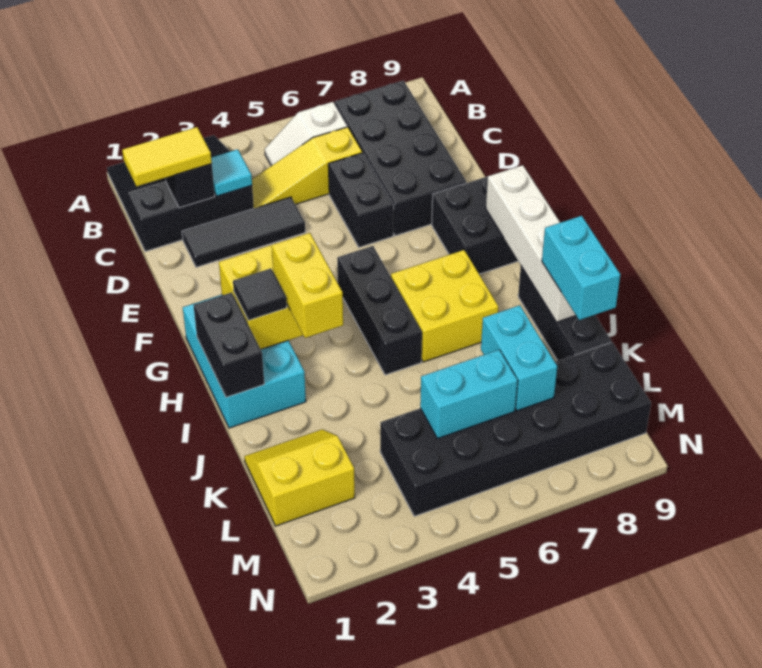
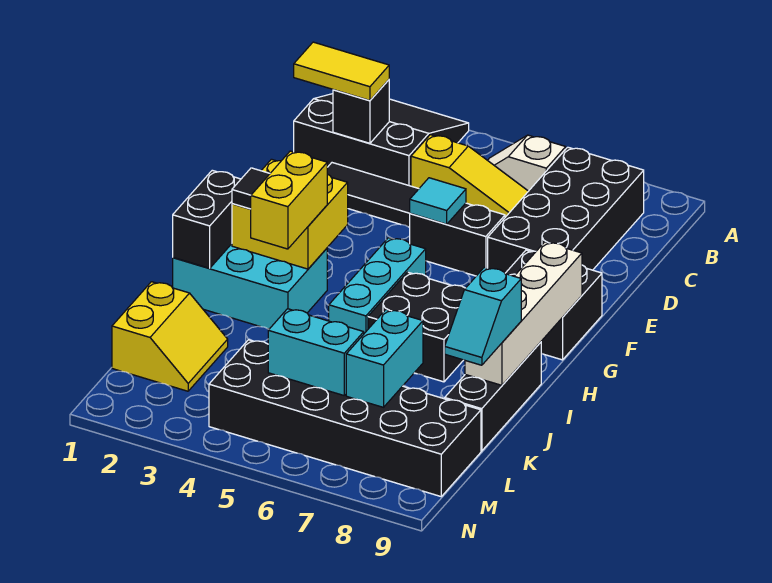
cyan 1x1 tile [211,149,252,196] -> cyan 1x1 tile moved to [410,178,466,224]
yellow 1x3 slope [252,127,362,208] -> yellow 1x3 slope turned to [411,135,528,217]
black 1x2 brick [328,153,394,247] -> black 1x2 brick turned to [409,203,505,276]
cyan 2x3 brick [183,295,306,428] -> cyan 2x3 brick turned to [173,244,327,329]
black 1x3 brick [337,246,422,375] -> cyan 1x3 brick [329,238,426,333]
yellow 2x2 brick [391,250,498,362] -> black 2x2 brick [368,272,465,382]
cyan 1x2 brick [542,216,620,320] -> cyan 1x2 slope [445,267,521,365]
yellow 2x2 slope [244,429,355,526] -> yellow 2x2 slope turned to [112,282,228,391]

